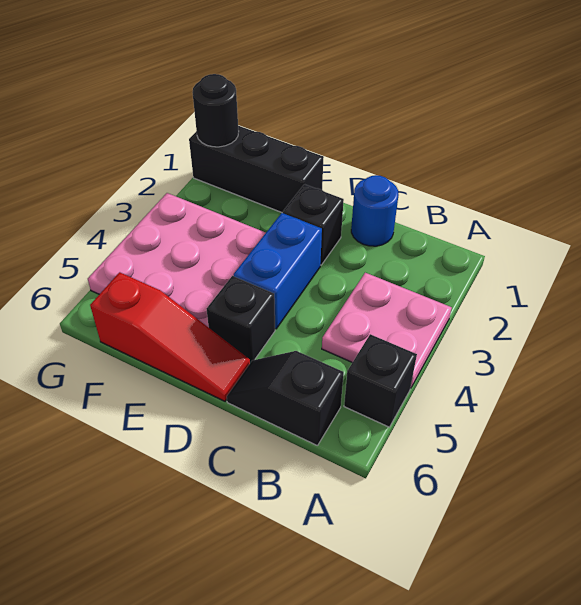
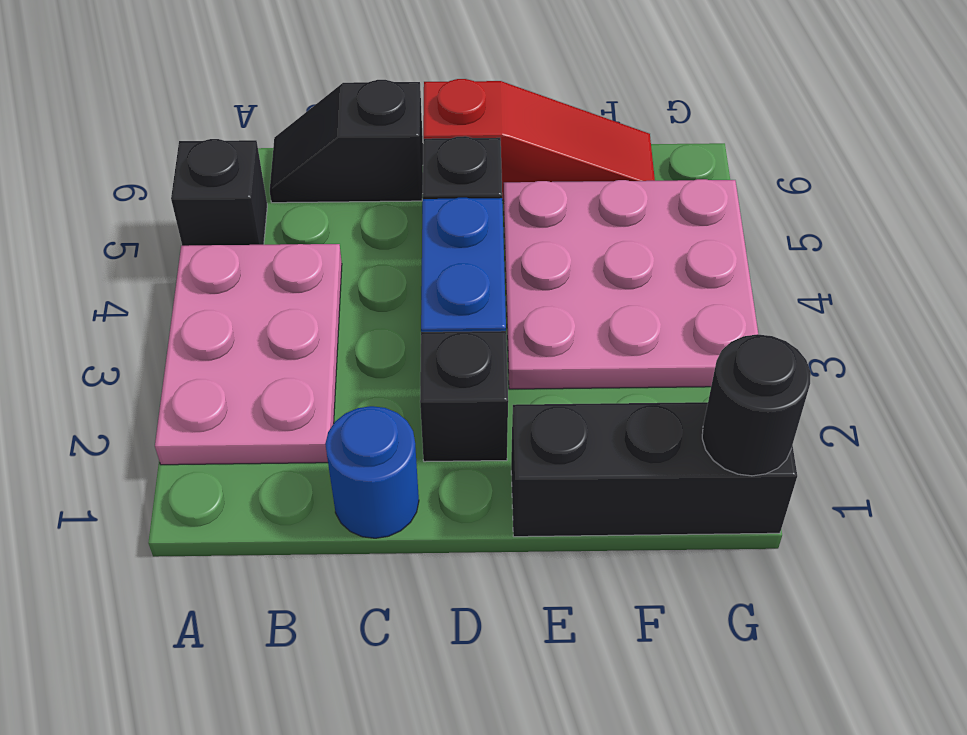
pink 2x2 plate [322,273,452,387] -> pink 2x3 plate [155,244,342,465]
black 1x2 slope [227,351,344,446] -> black 1x2 slope turned to [270,80,423,203]
red 1x3 slope [90,272,250,401] -> red 1x3 slope turned to [423,79,655,200]

